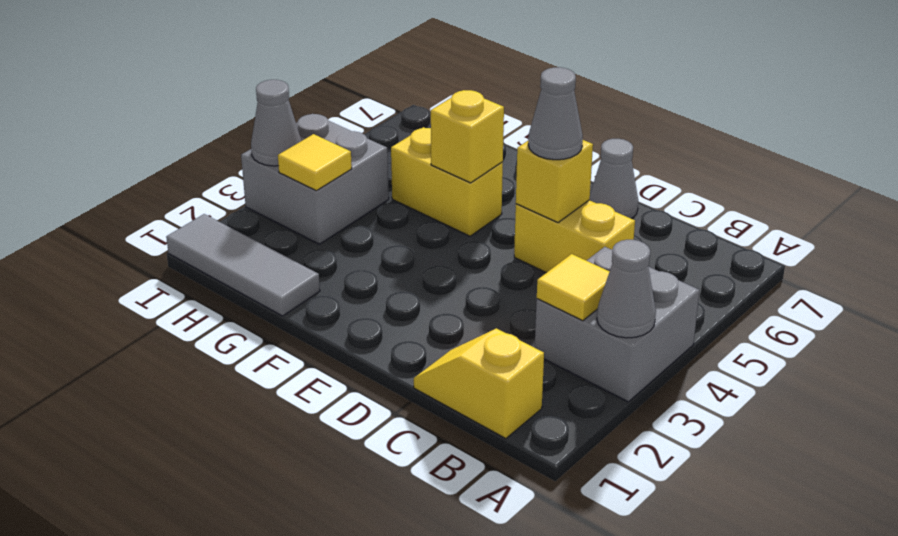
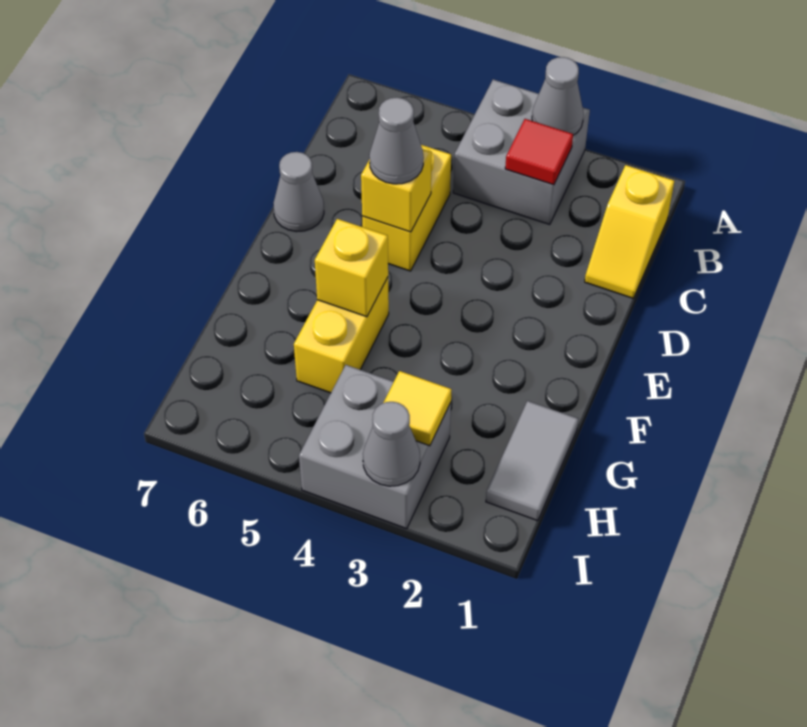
yellow 1x1 tile [537,254,610,321] -> red 1x1 tile [505,119,573,185]
grey 1x3 tile [166,214,320,316] -> grey 1x2 tile [486,401,578,521]

